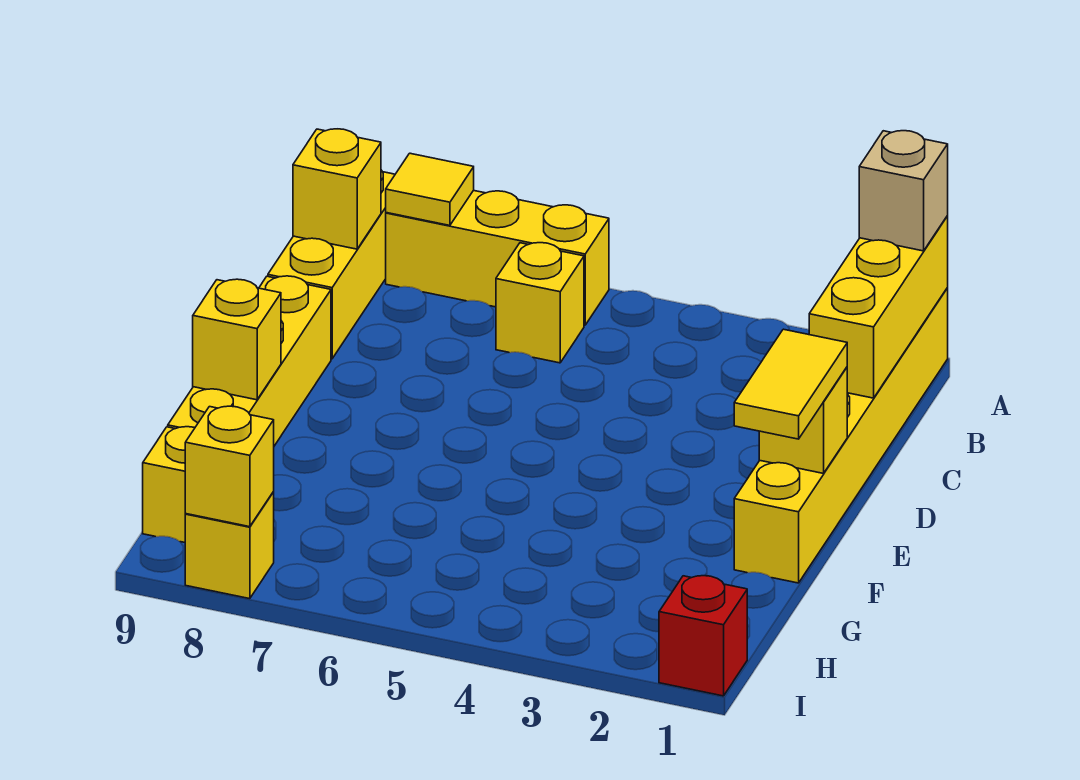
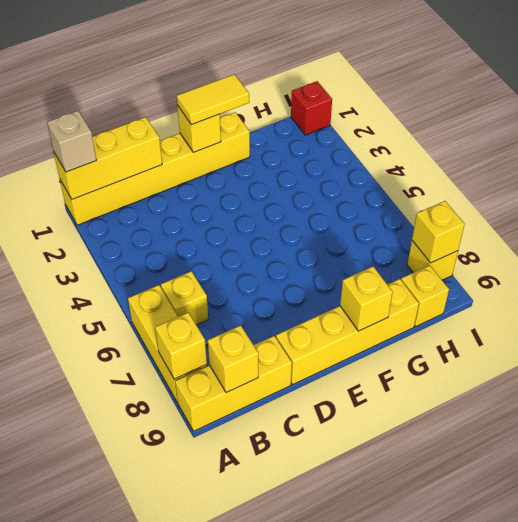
yellow 1x1 tile [386,153,474,226] -> yellow 1x1 brick [155,312,207,379]

